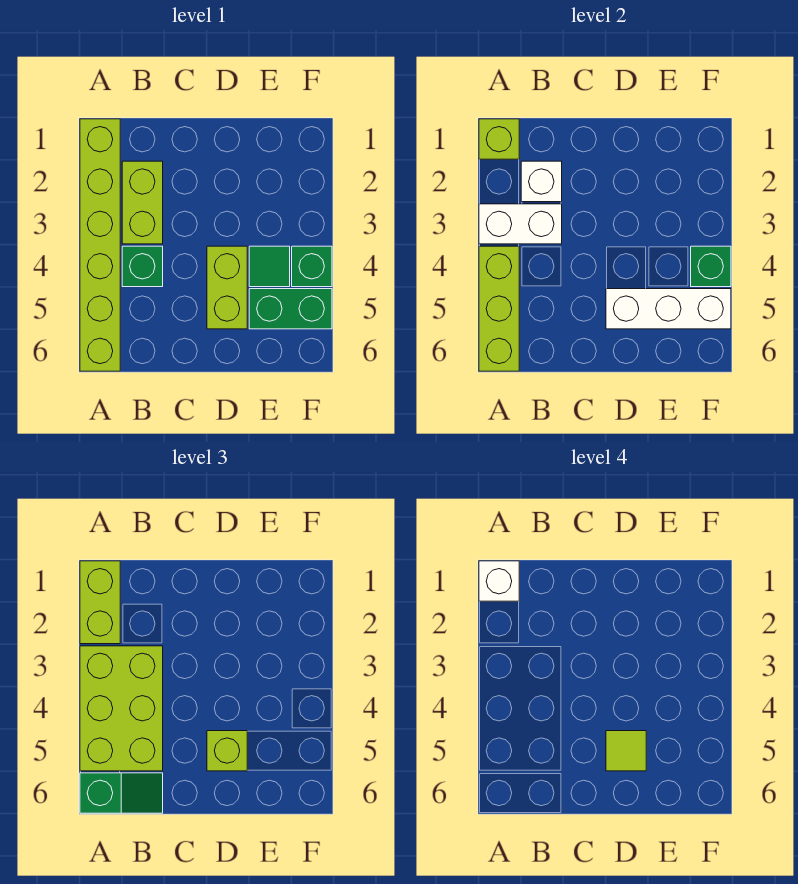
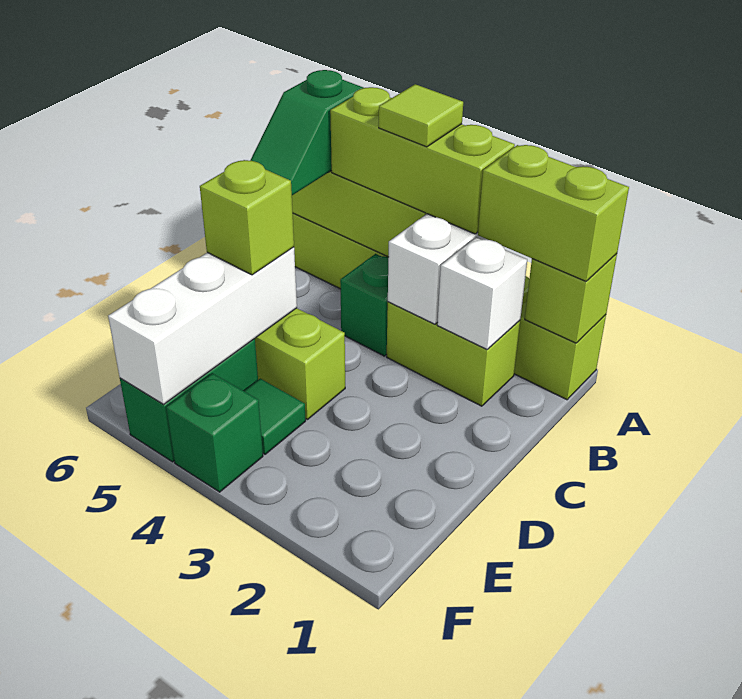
white 1x1 brick [479,561,519,601] -> none
lime 2x3 brick [80,646,163,771] -> lime 1x3 brick [330,87,515,234]
lime 1x1 tile [606,731,646,771] -> lime 1x1 tile moved to [379,84,463,147]
green 1x1 brick [691,246,731,287] -> none

